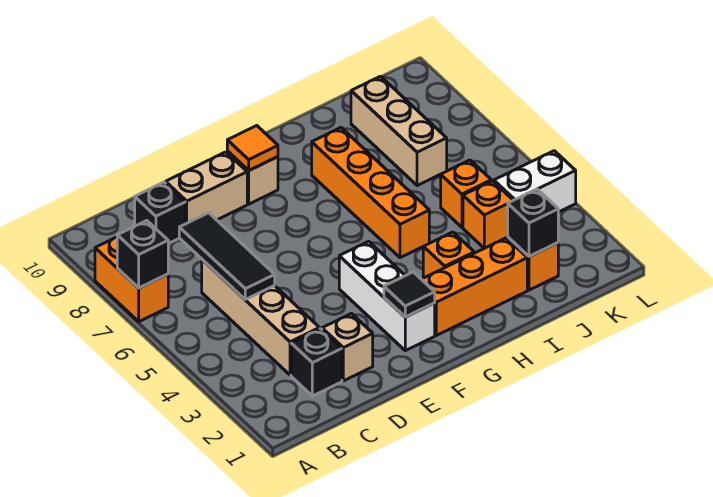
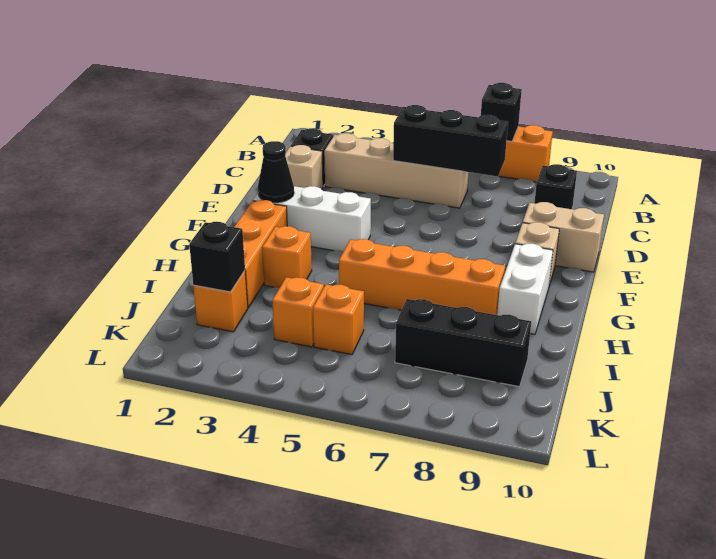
black 1x3 tile [179,213,275,299] -> black 1x3 brick [393,105,508,176]
tan 1x2 brick [166,152,247,224] -> tan 1x2 brick turned to [523,202,604,272]
black 1x1 tile [384,272,435,317] -> black 1x1 cone [258,141,294,202]
orange 1x1 tile [227,126,278,170] -> none
tan 1x3 brick [351,76,447,186] -> black 1x3 brick [395,299,531,387]
white 1x2 brick [494,151,576,212] -> white 1x2 brick moved to [497,244,553,334]

